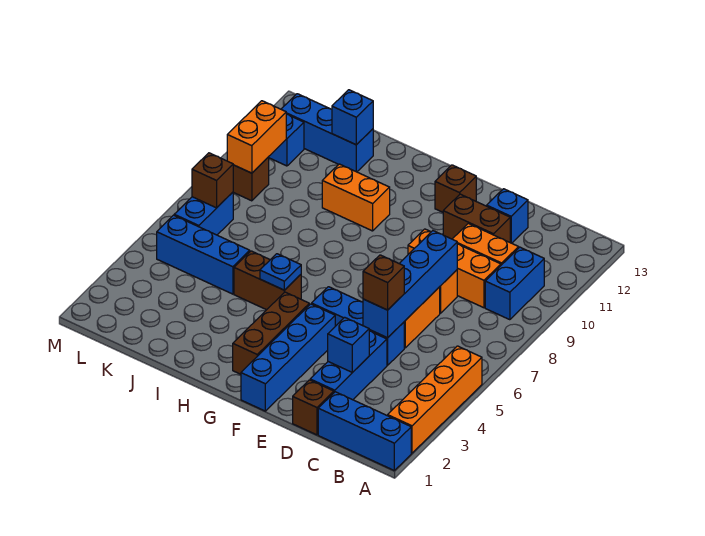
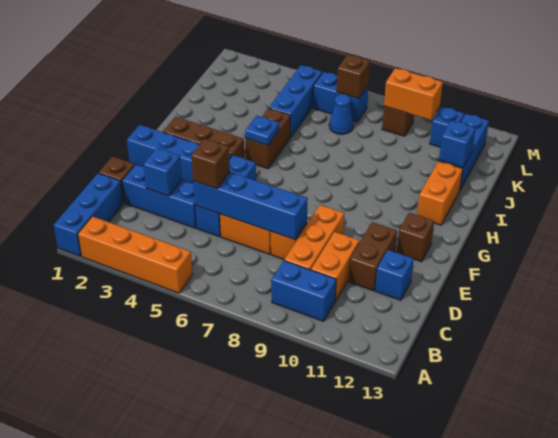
orange 1x2 brick [322,164,390,231] -> orange 1x2 brick moved to [417,161,463,225]
none -> blue 1x1 cone [329,94,354,134]

